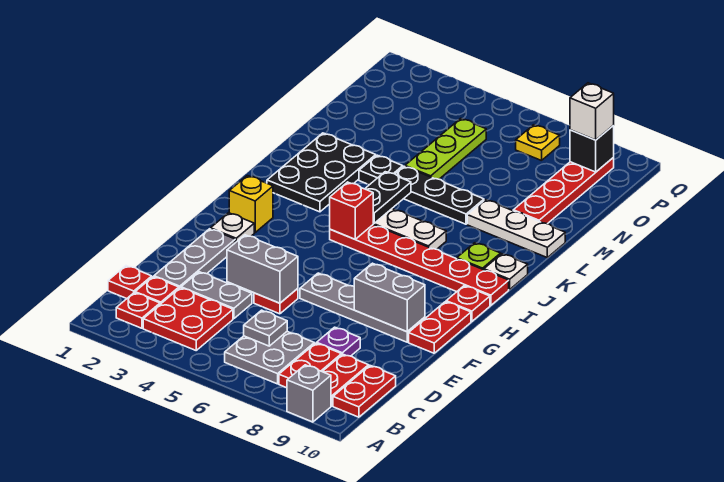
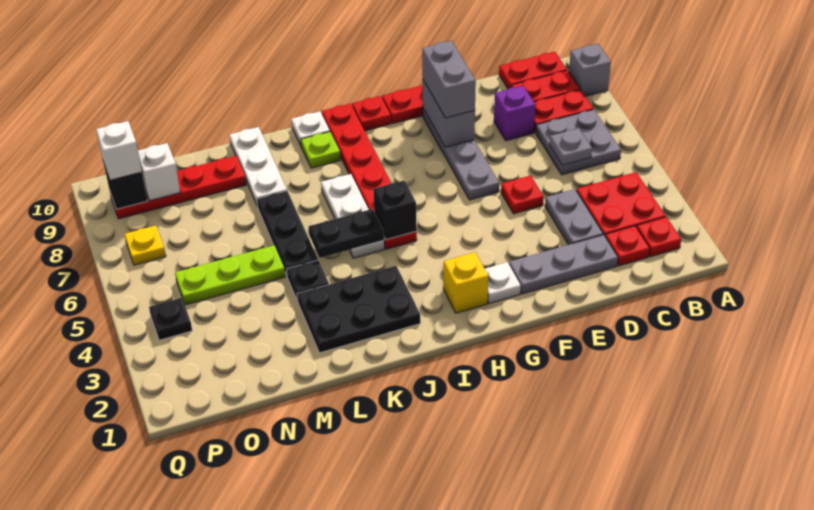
red 1x1 plate [108,266,152,299] -> none
purple 1x1 plate [317,327,360,356] -> purple 1x1 brick [494,86,536,141]
grey 1x2 brick [227,235,298,303] -> grey 1x2 brick moved to [422,41,476,118]
red 1x1 brick [330,182,374,239] -> black 1x1 brick [373,181,417,240]
none -> white 1x1 brick [138,143,180,201]
none -> black 1x1 plate [149,298,192,340]

